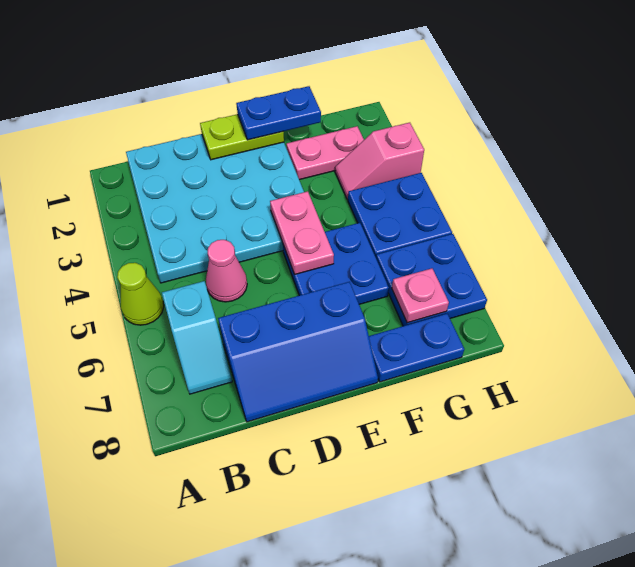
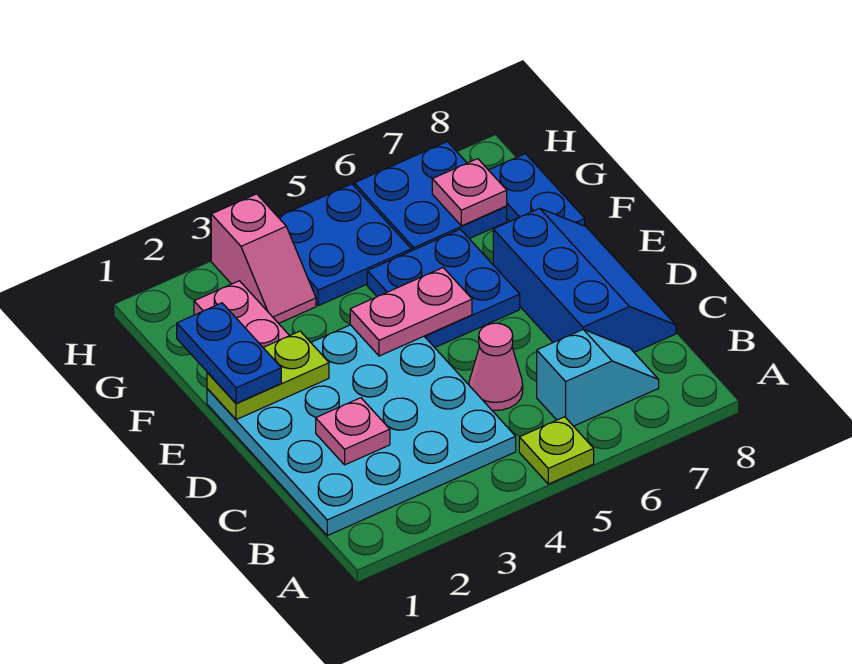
lime 1x1 cone [117,263,164,325] -> lime 1x1 plate [519,417,594,484]
none -> pink 1x1 plate [316,398,390,465]
lime 1x2 plate [200,114,284,160] -> lime 1x2 plate turned to [207,331,329,420]

